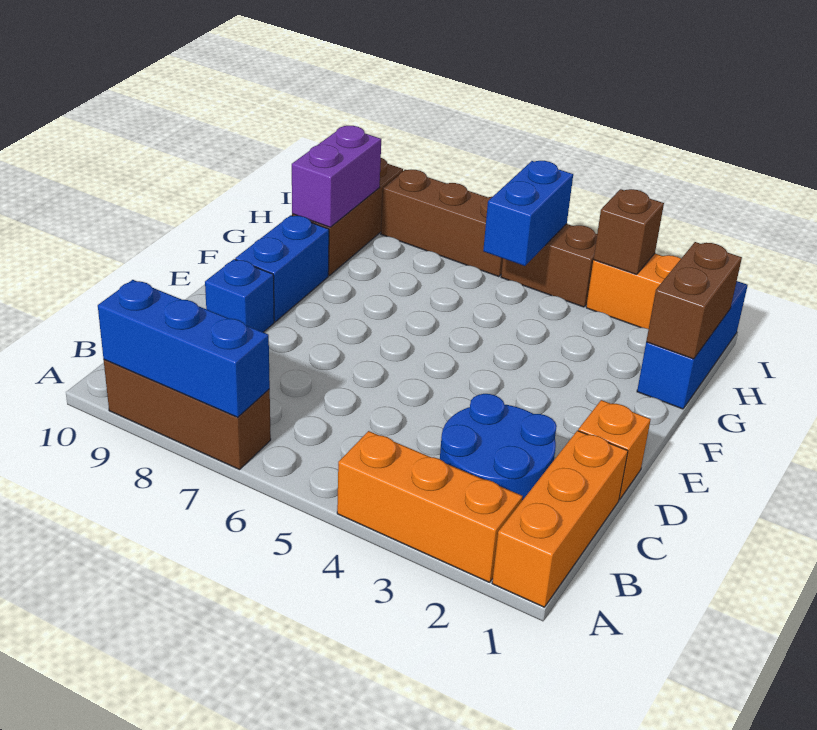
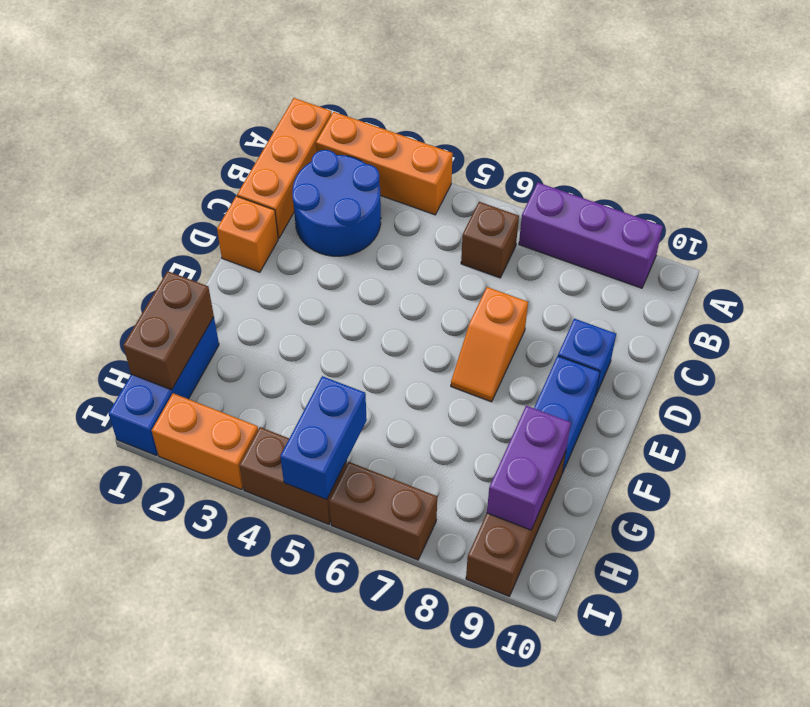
brown 1x3 brick [104,360,271,470] -> purple 1x3 brick [519,183,663,288]
blue 1x3 brick [98,280,270,417] -> none
none -> orange 1x2 slope [451,287,528,402]
brown 1x1 brick [593,189,664,274] -> brown 1x1 brick moved to [461,202,519,278]
brown 1x3 brick [381,170,503,277] -> brown 1x2 brick [329,462,437,560]

